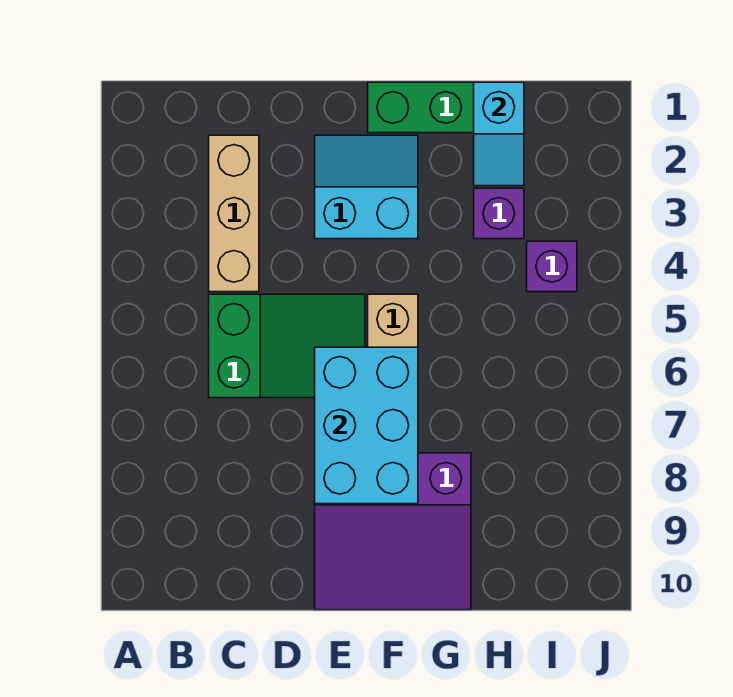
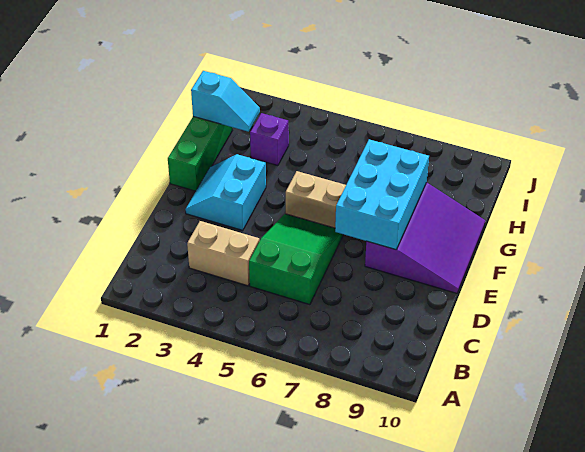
tan 1x3 brick [209,135,259,292] -> tan 1x2 brick [187,221,259,286]
cyan 2x3 brick [315,347,418,504] -> cyan 2x3 brick turned to [335,139,429,250]
purple 1x1 brick [527,241,577,292] -> none

